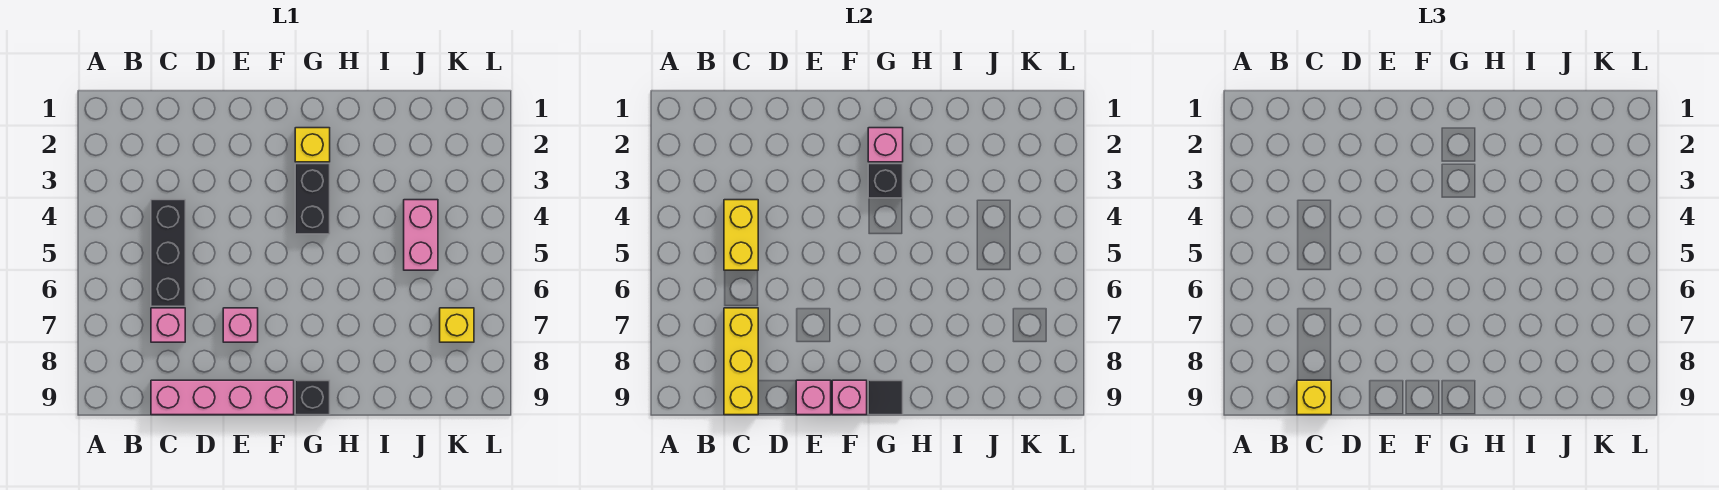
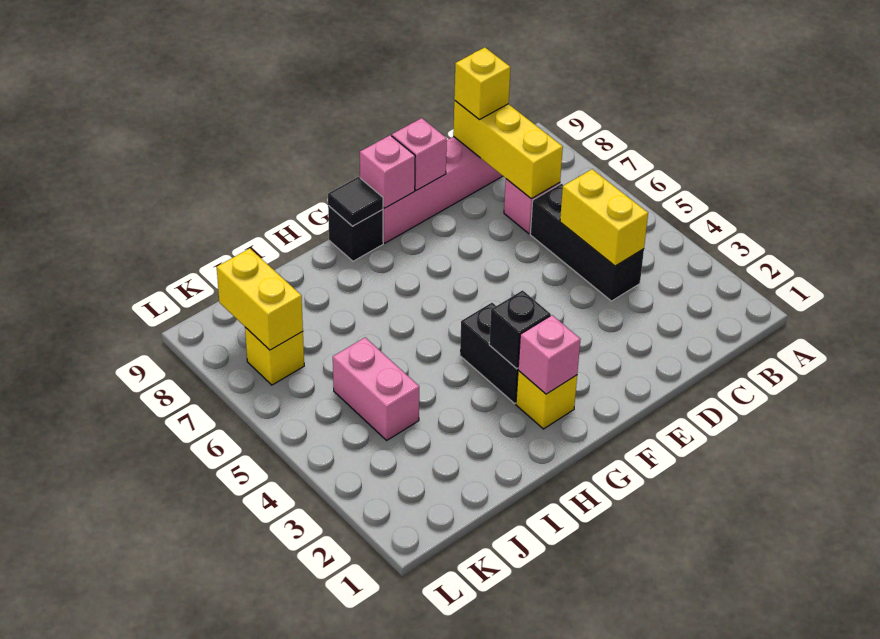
pink 1x1 brick [223,308,258,342] -> none
none -> yellow 1x2 brick [217,248,303,350]

